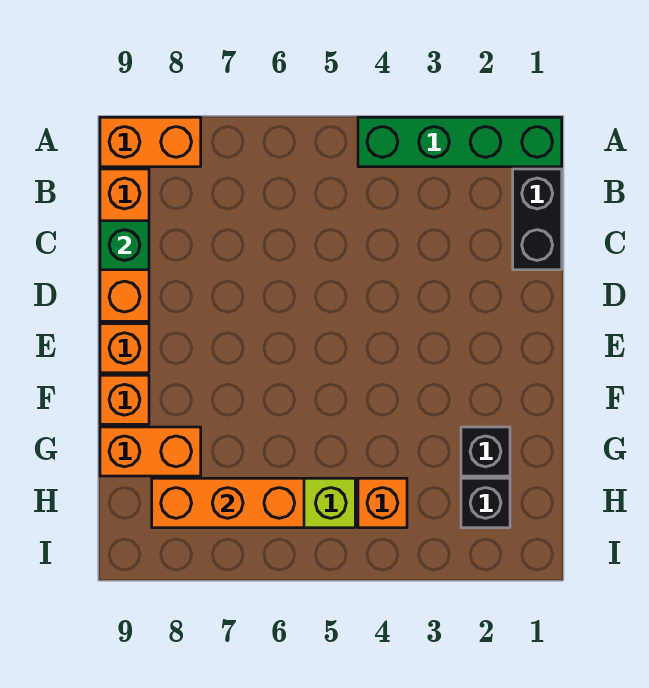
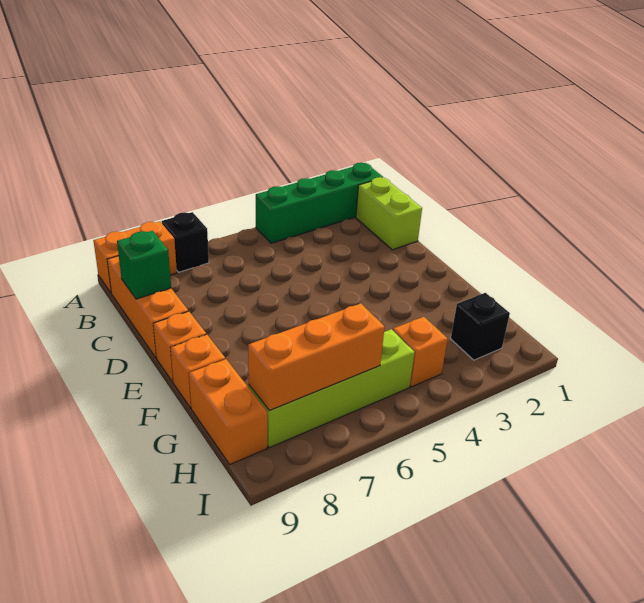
black 1x2 brick [513,169,562,270] -> lime 1x2 brick [356,177,422,250]
black 1x1 brick [461,427,510,476] -> black 1x1 brick moved to [162,212,209,272]
orange 1x2 brick [100,427,201,476] -> orange 1x2 brick turned to [189,359,267,464]

